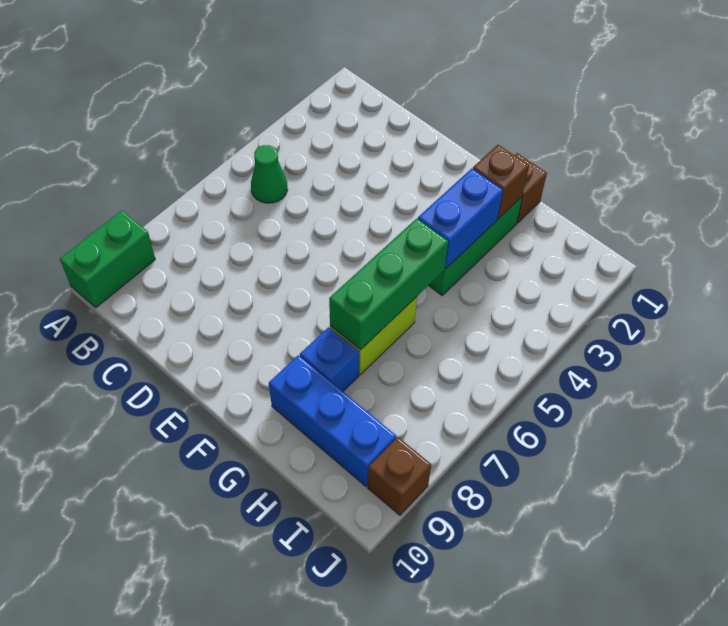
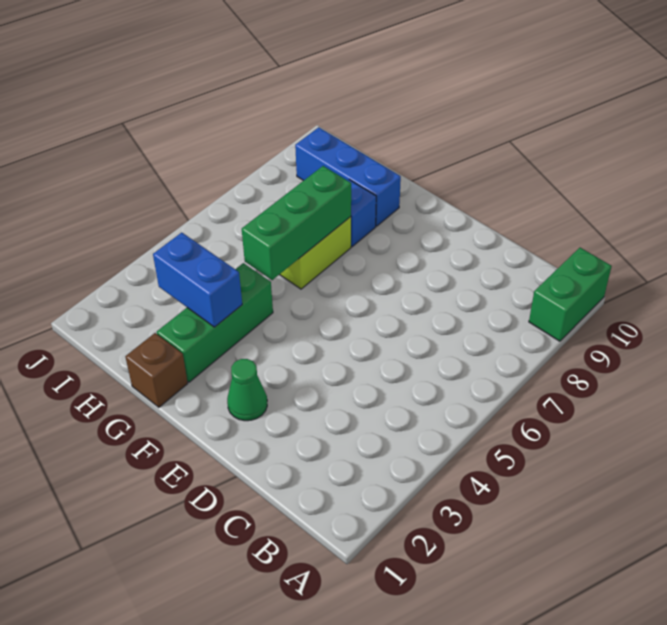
green 1x1 cone [251,145,288,203] -> green 1x1 cone moved to [227,359,267,421]
brown 1x1 brick [473,145,529,218] -> none
blue 1x2 brick [418,168,503,269] -> blue 1x2 brick turned to [153,232,242,327]
brown 1x1 brick [368,437,431,515] -> none

